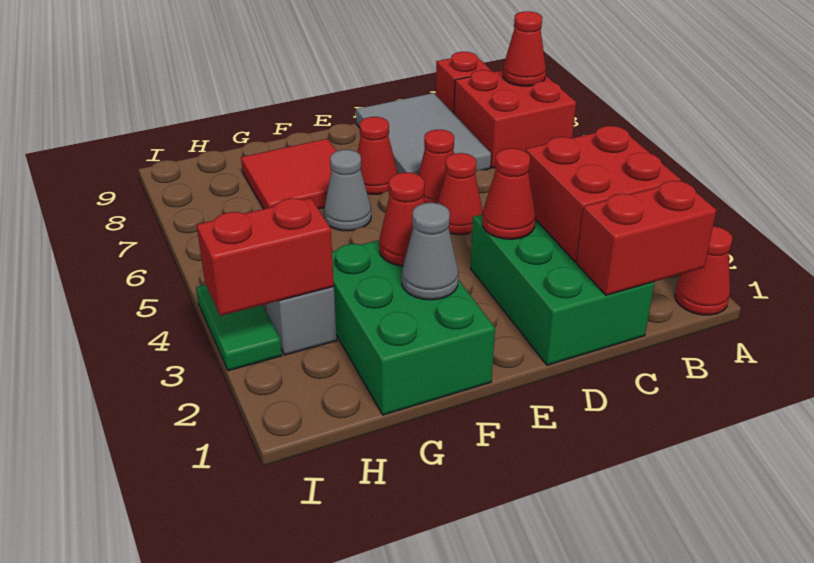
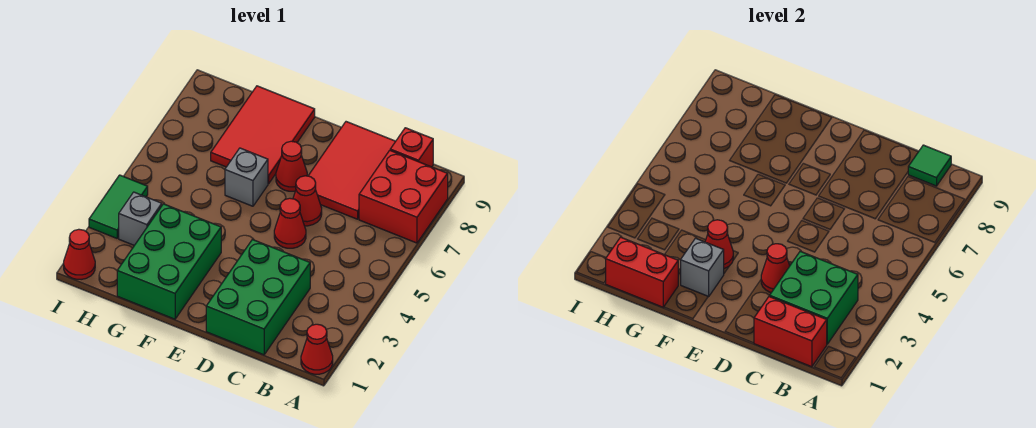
red 1x1 cone [503,11,546,86] -> red 1x1 cone moved to [64,229,95,279]
red 2x2 brick [526,126,681,262] -> green 2x2 brick [770,251,858,344]
none -> green 1x1 tile [908,145,951,186]
grey 2x3 tile [356,93,491,175] -> red 2x3 tile [308,122,396,219]
grey 1x1 cone [402,203,458,300] -> grey 1x1 brick [681,238,724,297]
grey 1x1 cone [324,150,371,231] -> grey 1x1 brick [225,148,268,206]
red 2x2 tile [241,139,336,209] -> red 2x3 tile [211,86,315,184]
red 1x2 brick [197,198,334,316] -> red 1x2 brick moved to [606,237,678,307]

